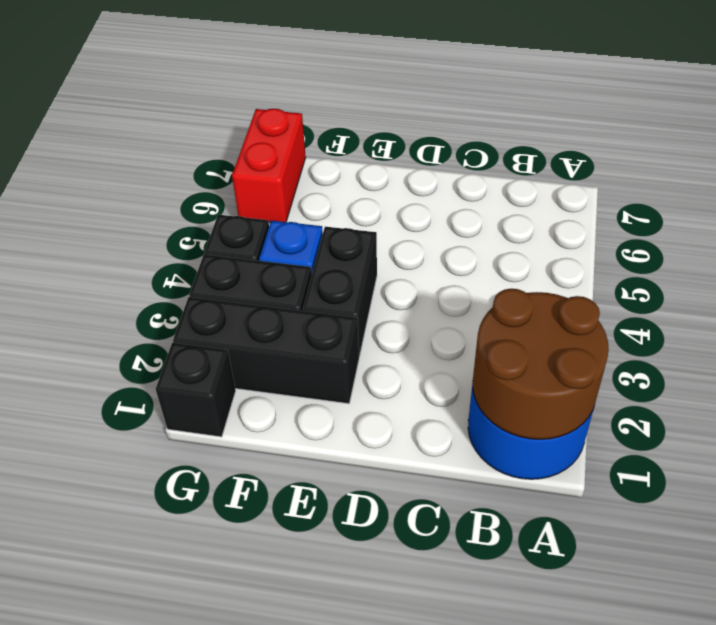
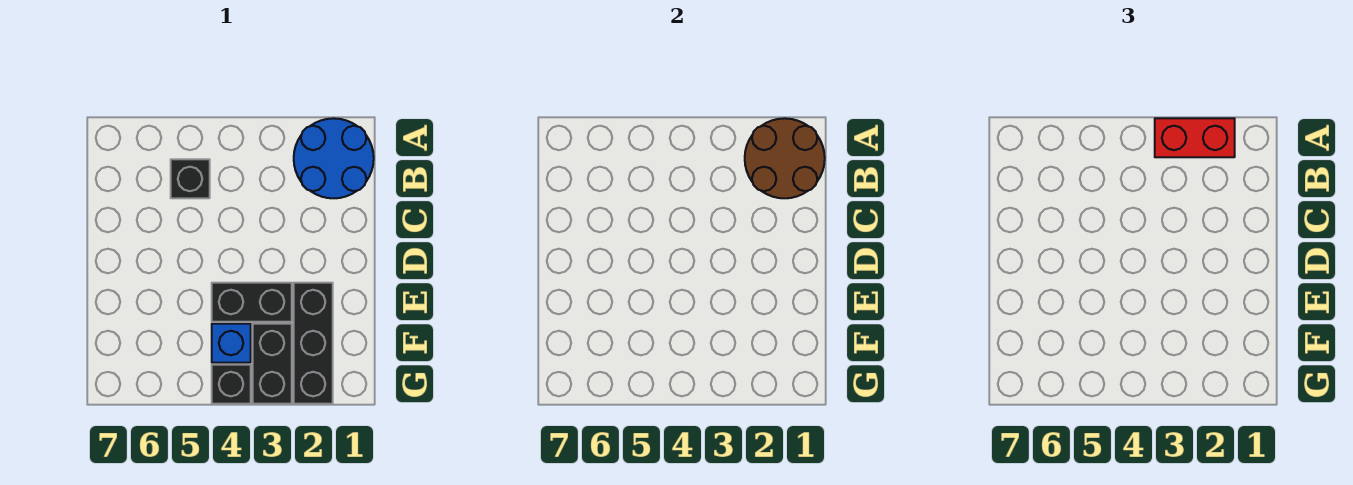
black 1x1 brick [156,343,236,437] -> black 1x1 brick moved to [171,159,210,198]
red 1x2 brick [232,109,306,223] -> red 1x2 brick moved to [1155,118,1235,157]

